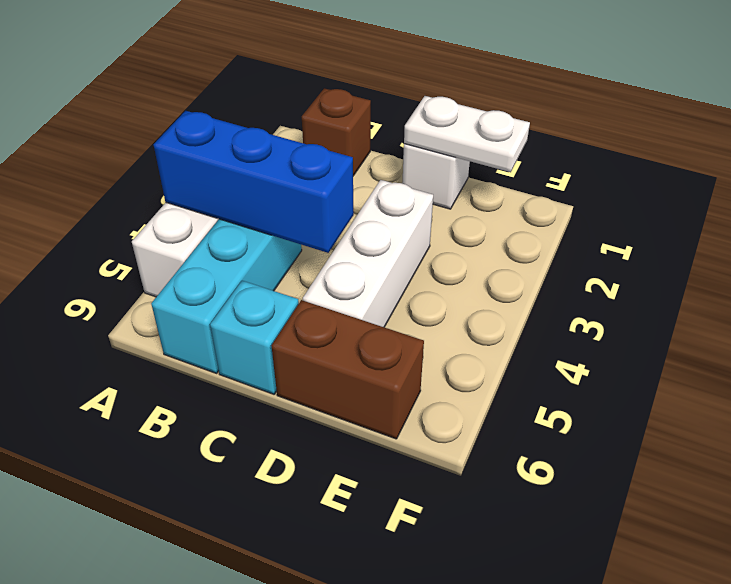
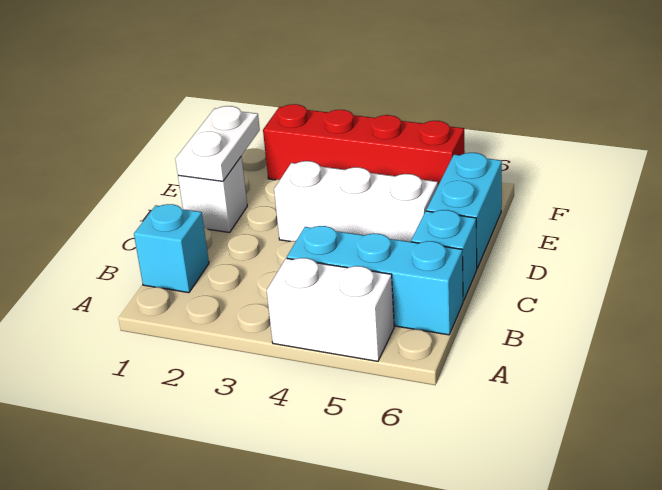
blue 1x3 brick [154,111,354,253] -> none
brown 1x1 brick [302,88,371,176] -> cyan 1x1 brick [134,204,209,293]
brown 1x2 brick [271,300,424,439] -> cyan 1x2 brick [426,153,502,268]
none -> red 1x4 brick [263,104,465,185]

